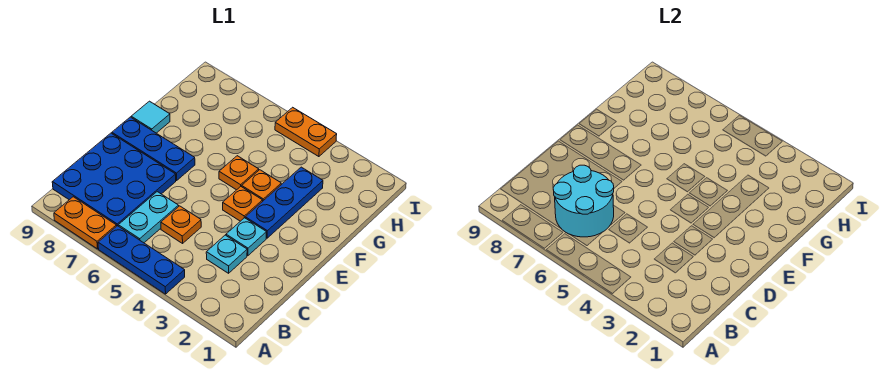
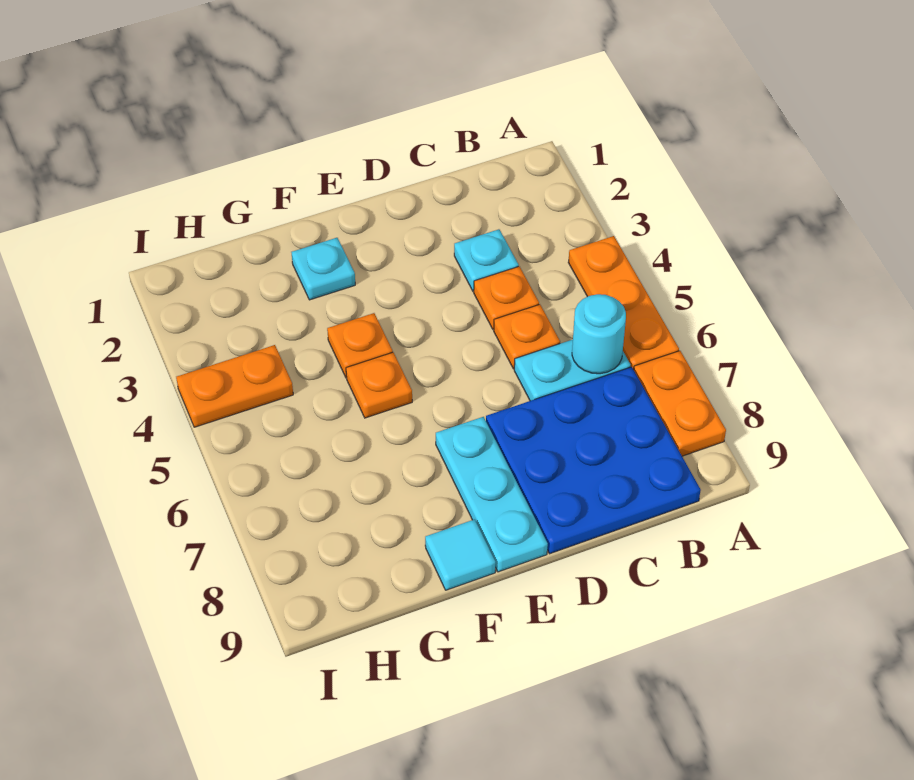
blue 1x3 plate [98,226,185,294] -> orange 1x3 plate [568,236,679,369]
cyan 2x2 round brick [553,165,614,237] -> cyan 1x1 round brick [572,294,626,374]
cyan 1x1 plate [226,218,267,256] -> cyan 1x1 plate moved to [292,238,355,300]
blue 1x3 plate [245,167,323,238] -> none
orange 1x1 plate [223,187,263,221] -> orange 1x1 plate moved to [474,266,539,330]
blue 1x3 plate [112,117,195,181] -> cyan 1x3 plate [436,417,548,572]
orange 1x2 plate [275,107,337,157] -> orange 1x2 plate turned to [176,345,293,427]

